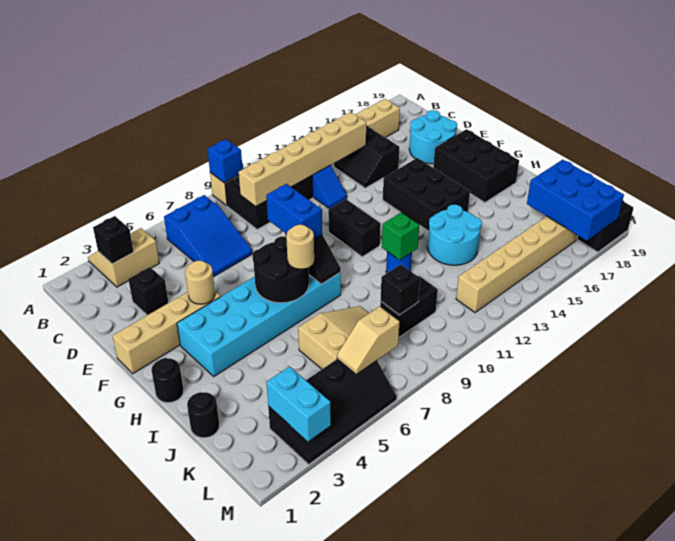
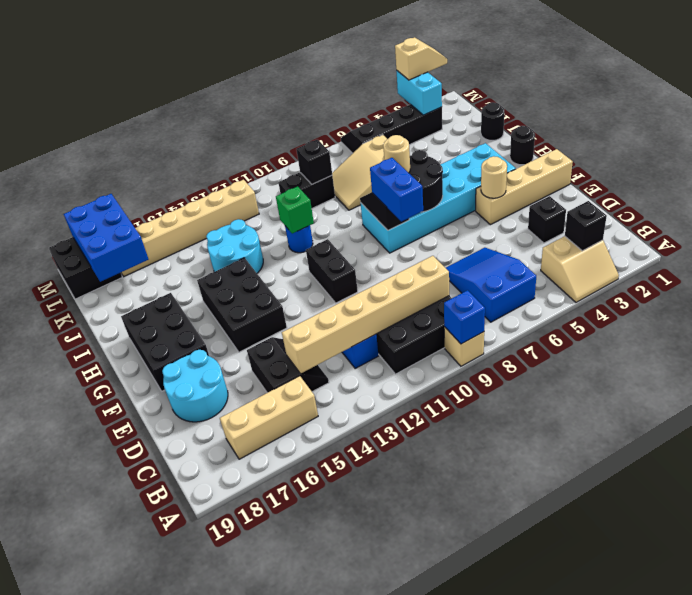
tan 1x2 slope [337,306,399,374] -> tan 1x2 slope moved to [395,37,447,80]

